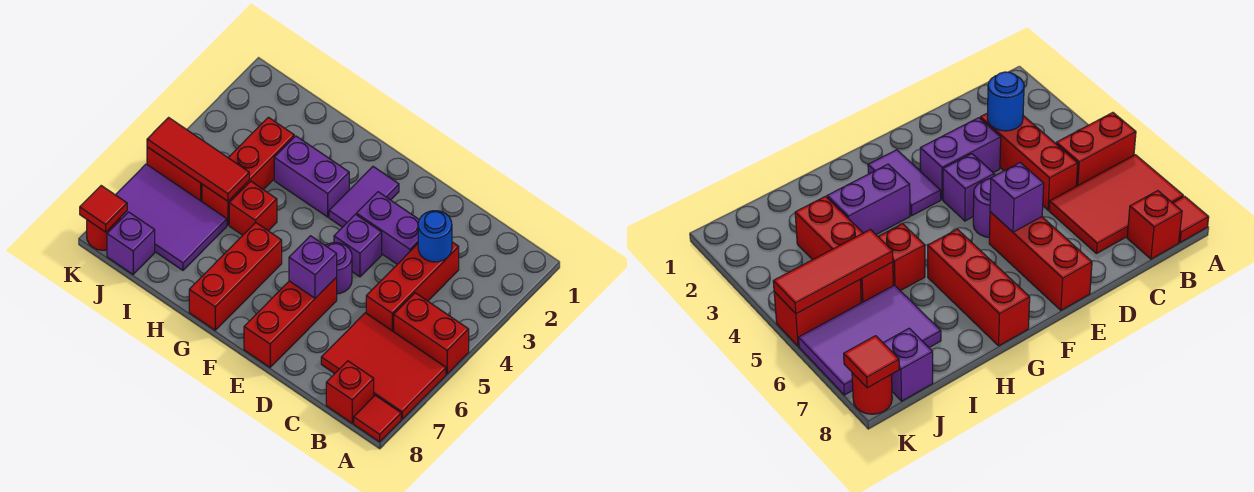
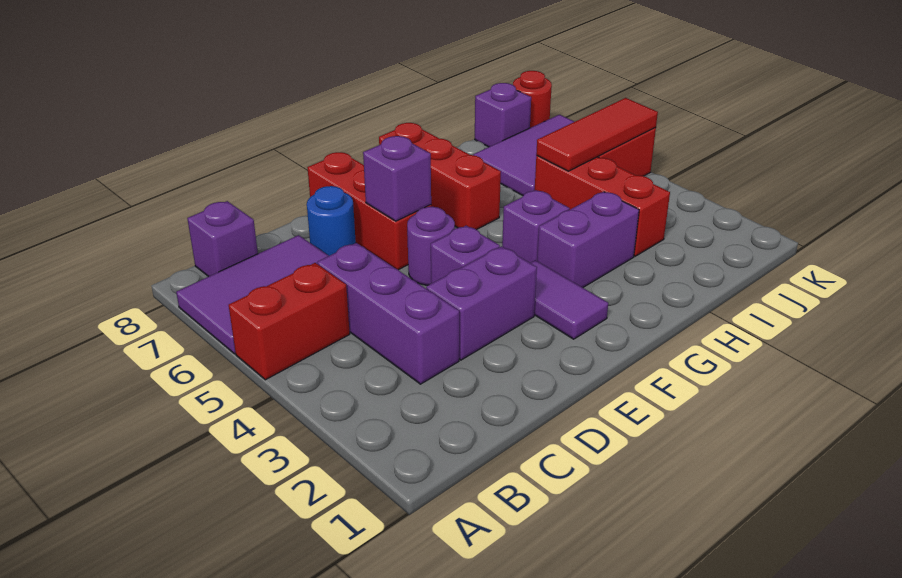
red 2x3 tile [321,313,446,419] -> purple 2x3 tile [176,235,328,354]
red 1x1 tile [354,395,401,442] -> none
red 1x1 brick [326,361,374,423] -> purple 1x1 brick [187,201,258,277]
red 1x3 brick [366,242,459,332] -> purple 1x3 brick [317,243,459,384]
blue 1x1 round brick [418,211,452,262] -> blue 1x1 round brick moved to [307,186,356,256]
none -> purple 1x1 brick [502,190,570,263]
red 1x1 brick [229,181,277,235] -> none
red 1x1 tile [80,186,127,232] -> none

